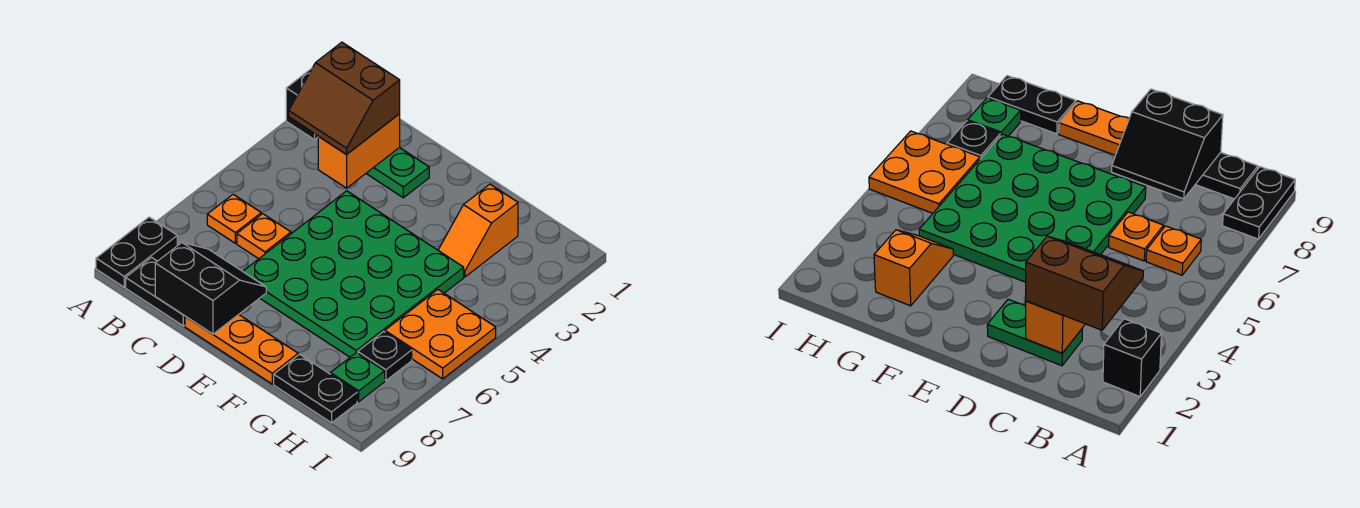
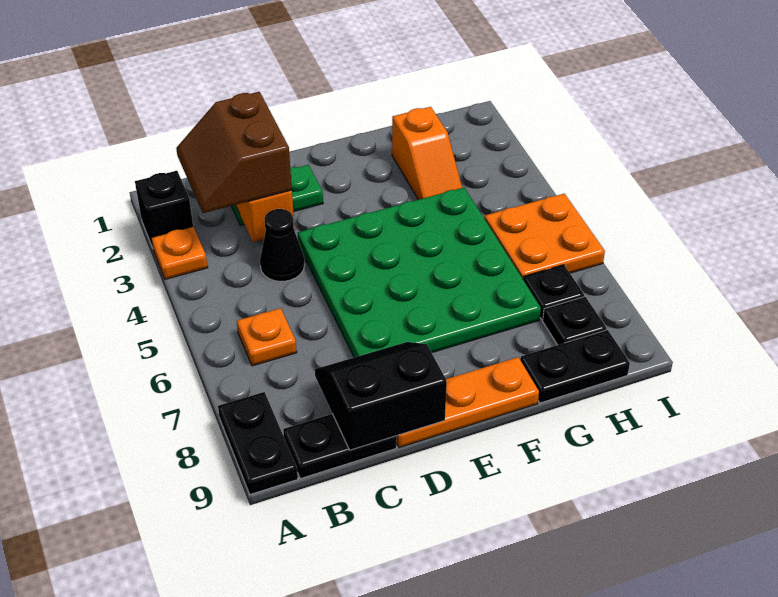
brown 2x2 slope [289,42,400,154] -> brown 2x2 slope turned to [176,92,292,213]
none -> black 1x1 cone [260,209,305,281]
orange 1x1 plate [237,214,291,259] -> orange 1x1 plate moved to [151,227,208,279]
green 1x1 plate [331,353,385,402] -> black 1x1 plate [543,297,607,345]

